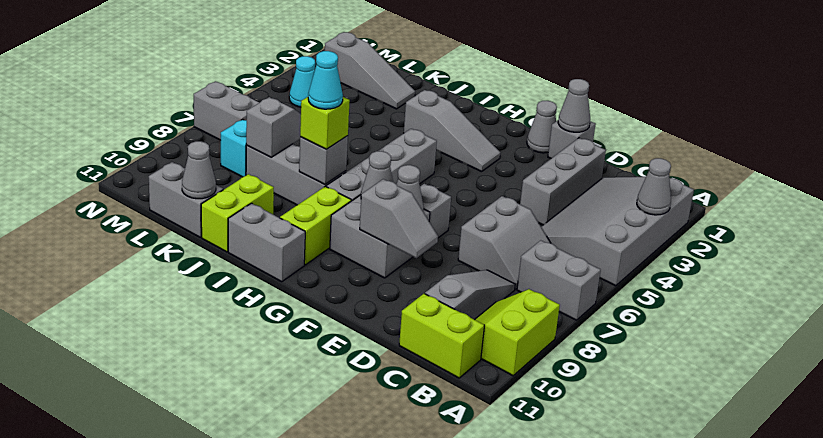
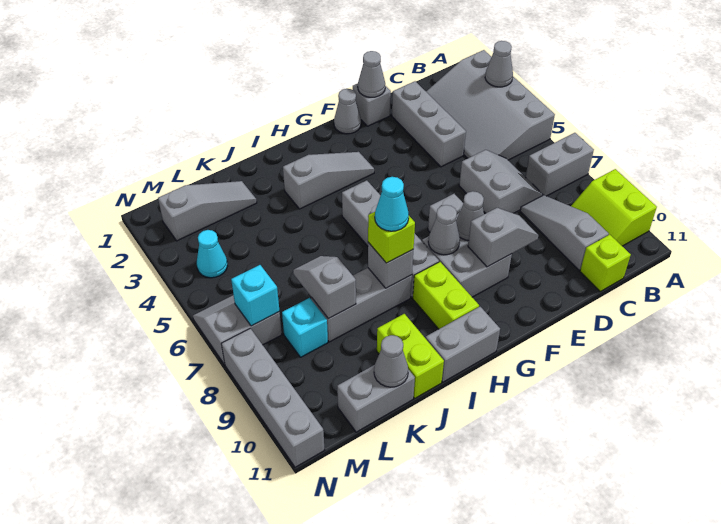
lime 1x2 brick [399,294,484,378] -> lime 1x1 brick [580,235,631,291]
none -> cyan 1x1 brick [231,265,279,326]
none -> grey 1x4 brick [222,328,325,467]

